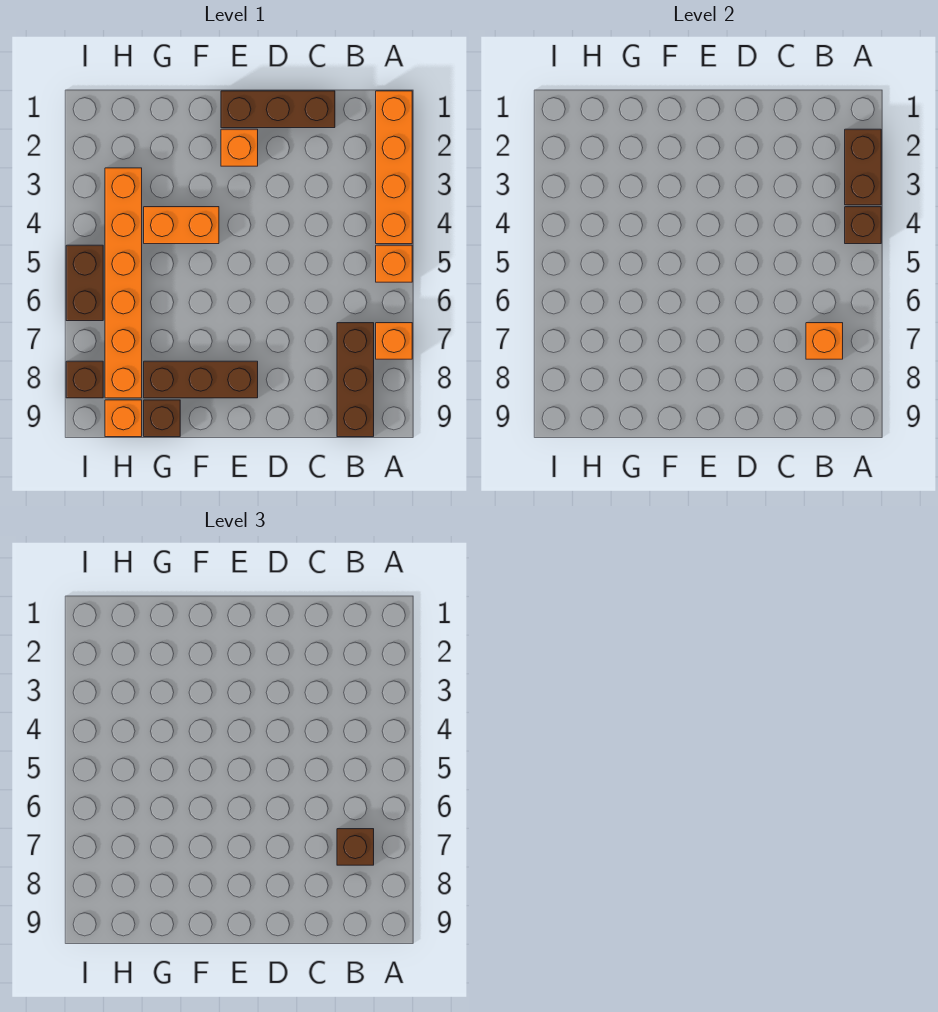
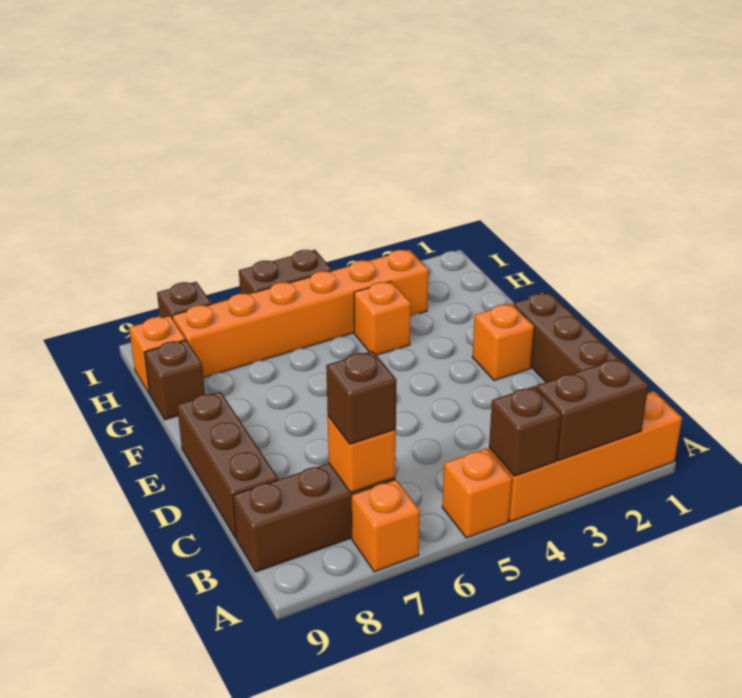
brown 1x3 brick [144,361,258,398] -> brown 1x3 brick moved to [177,392,278,538]
orange 1x2 brick [144,207,219,244] -> orange 1x1 brick [354,282,411,355]

